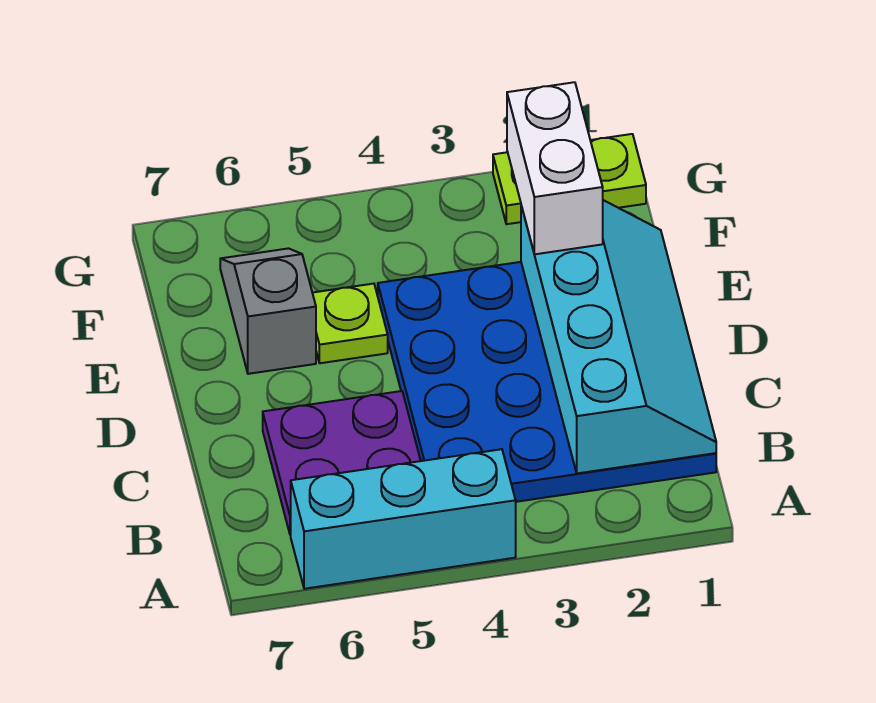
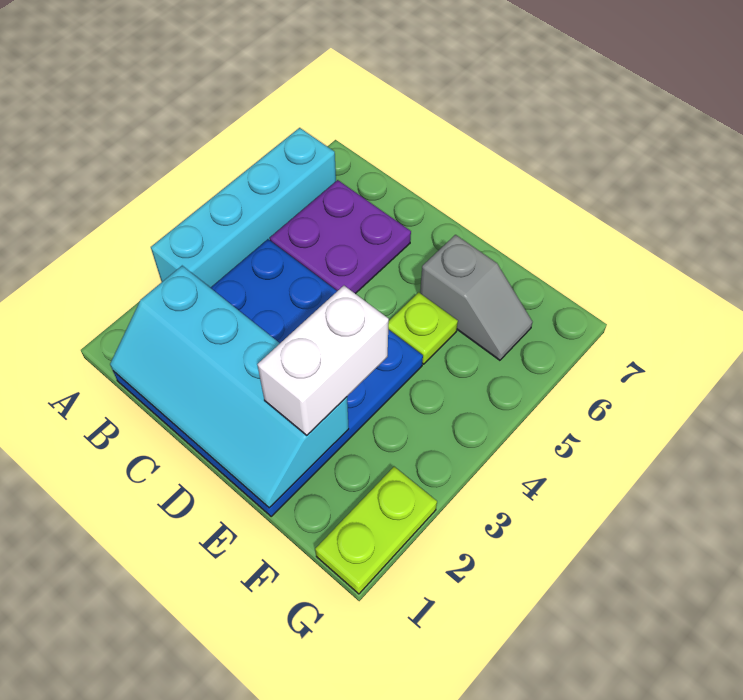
cyan 1x3 brick [291,449,516,589] -> cyan 1x4 brick [151,128,336,288]
white 1x2 brick [507,82,603,254] -> white 1x2 brick turned to [257,286,389,435]

